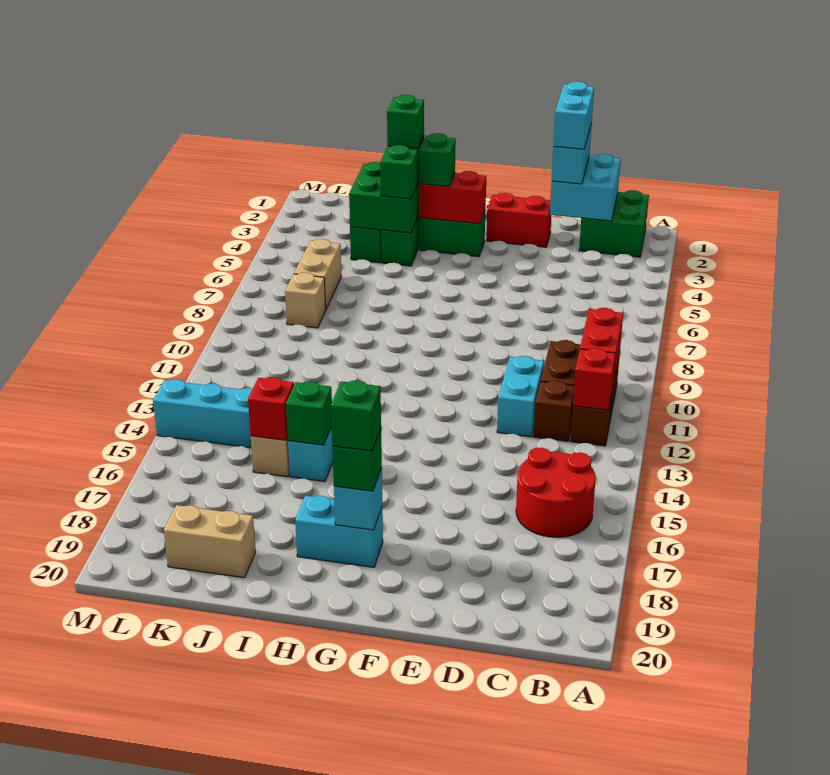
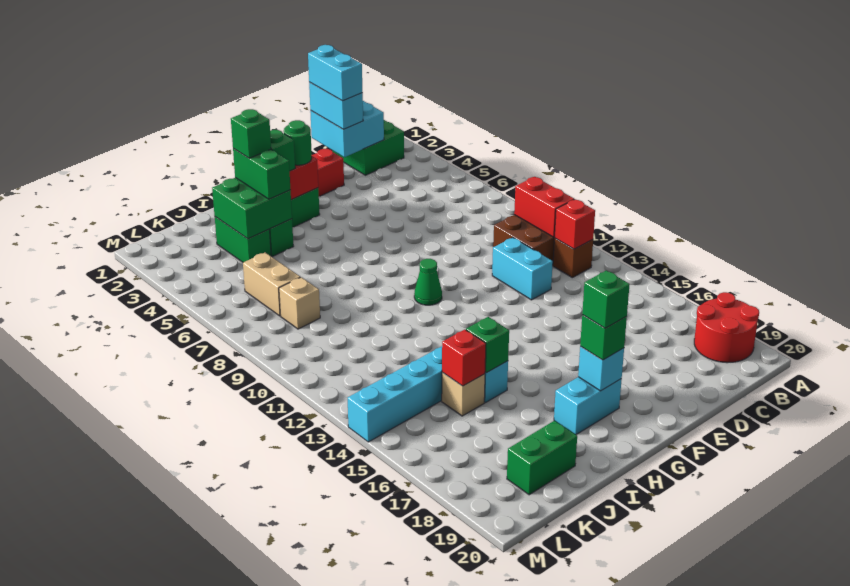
red 2x2 round brick [516,448,596,537] -> red 2x2 round brick moved to [694,292,759,363]
brown 1x1 brick [534,381,574,441] -> none
none -> green 1x1 round brick [284,120,312,165]
none -> green 1x1 cone [414,259,442,305]
tan 1x2 brick [164,505,256,578] -> green 1x2 brick [507,421,577,495]

